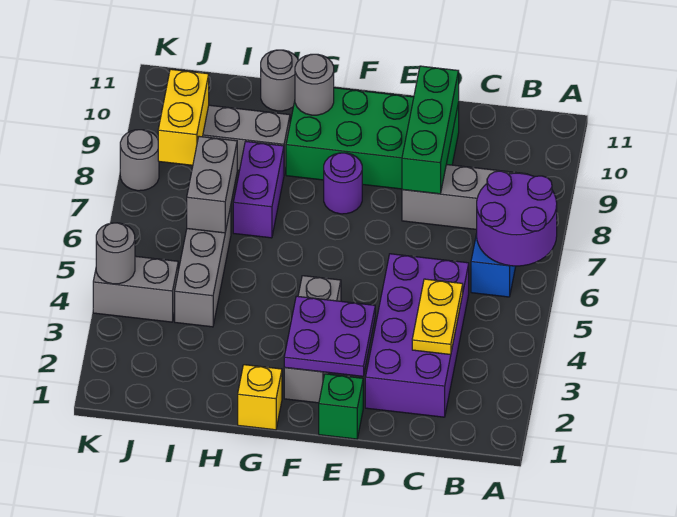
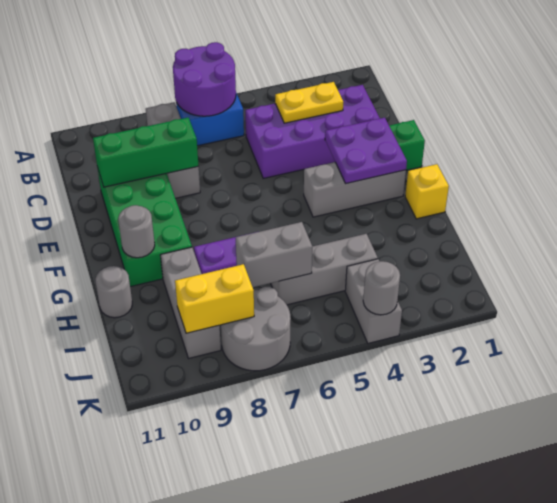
purple 1x1 round brick [324,153,362,214] -> none
grey 1x1 round brick [120,130,159,191] -> grey 2x2 round brick [221,287,291,371]

